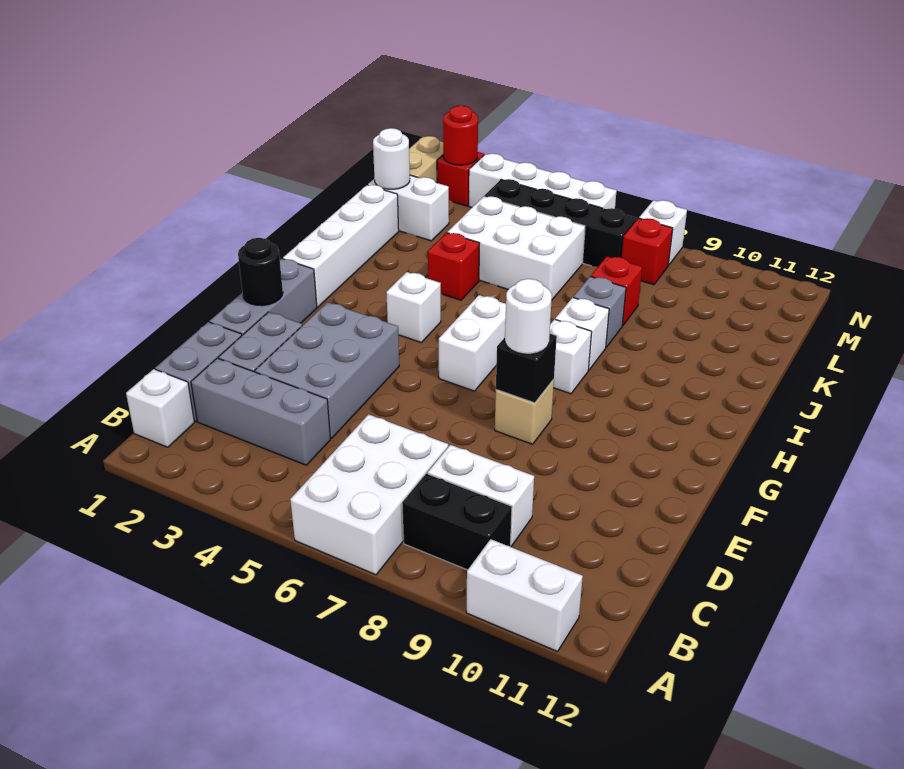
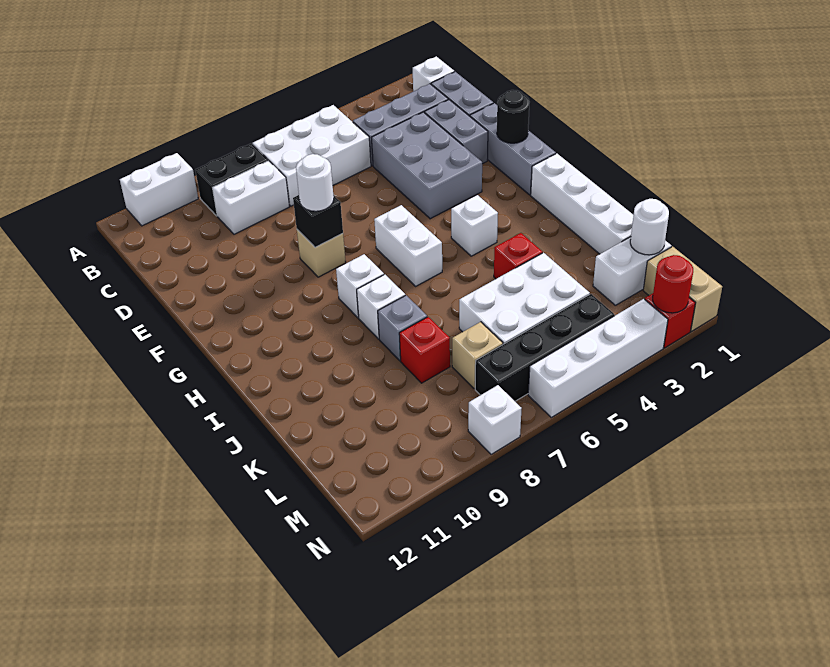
white 2x3 brick [290,414,448,575] -> white 2x3 brick turned to [253,105,371,206]
none -> tan 1x1 brick [452,322,503,389]
red 1x1 brick [622,218,673,285] -> none

